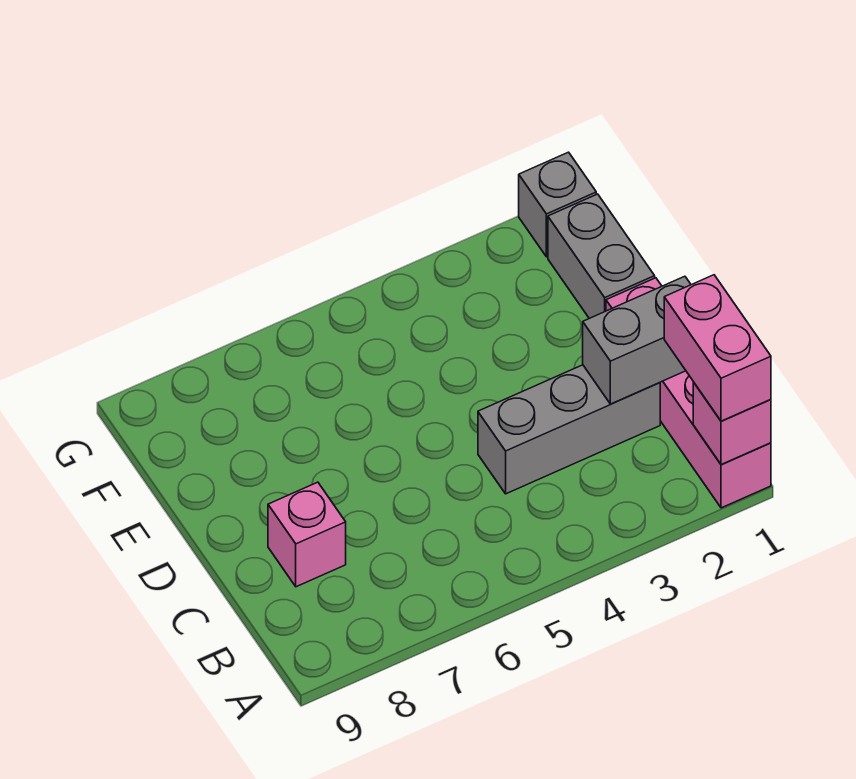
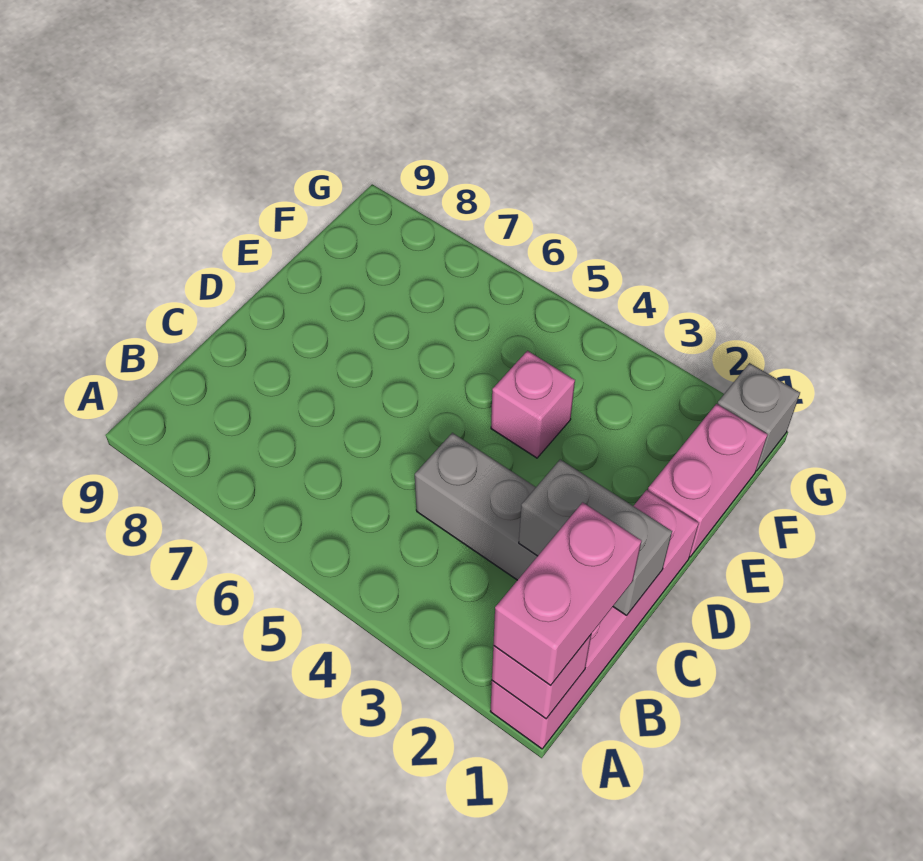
pink 1x1 brick [268,482,346,587] -> pink 1x1 brick moved to [491,351,575,458]
grey 1x2 brick [548,194,655,318] -> pink 1x2 brick [648,404,768,557]

